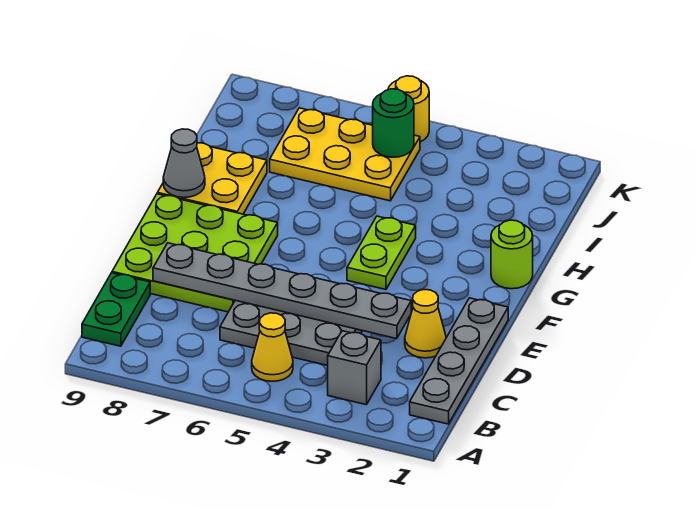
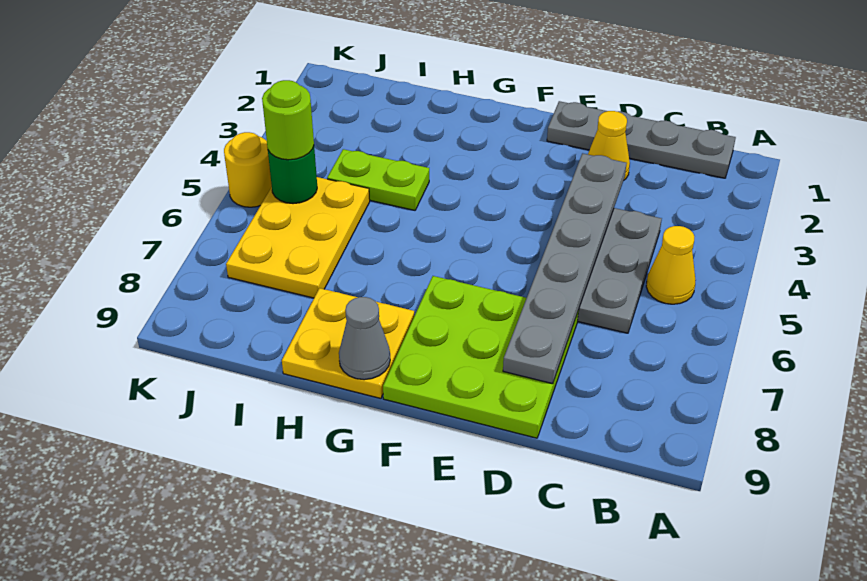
grey 1x1 brick [328,331,381,405] -> none
green 1x2 plate [82,273,150,346] -> none
lime 1x2 plate [347,216,416,290] -> lime 1x2 plate moved to [327,149,429,210]
lime 1x1 round brick [491,220,533,289] -> lime 1x1 round brick moved to [262,80,314,160]

